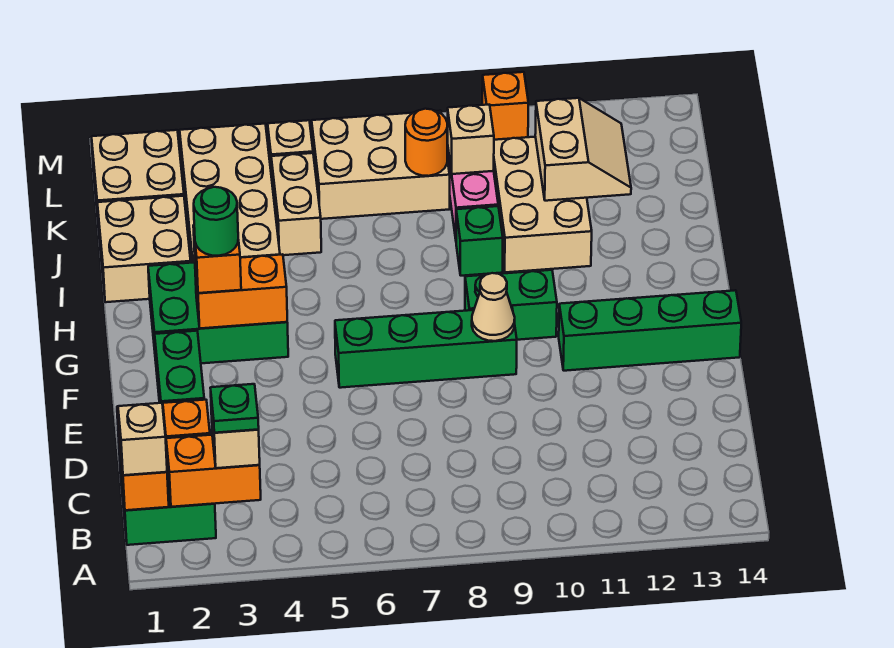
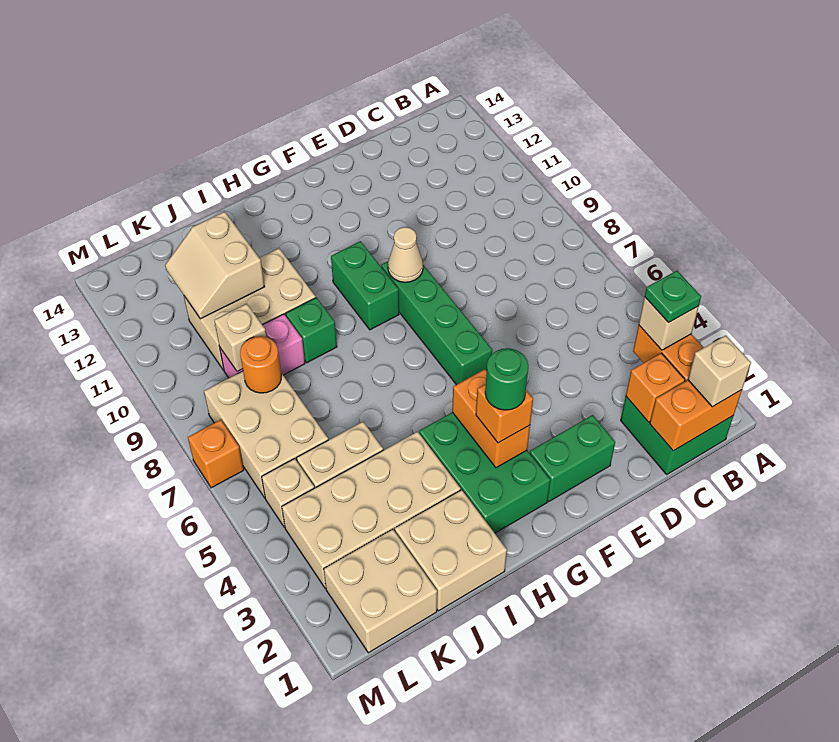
green 1x4 brick [559,290,741,371] -> none
tan 2x2 slope [535,98,631,201] -> tan 2x2 slope turned to [165,212,265,319]
orange 1x1 brick [482,72,528,140] -> orange 1x1 brick moved to [188,420,244,488]

